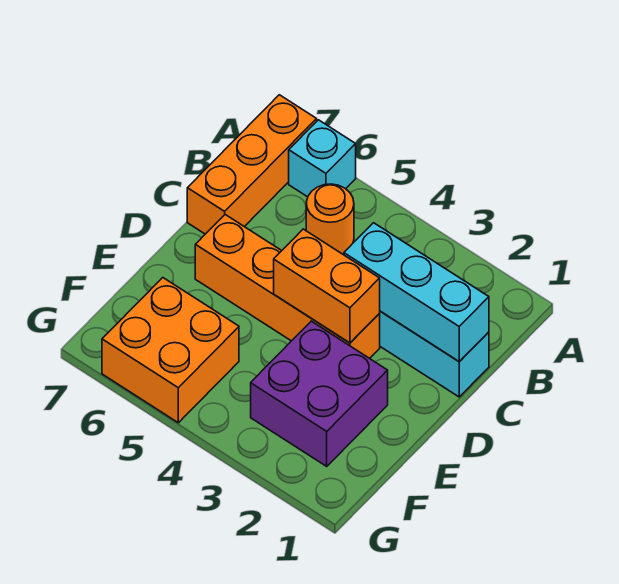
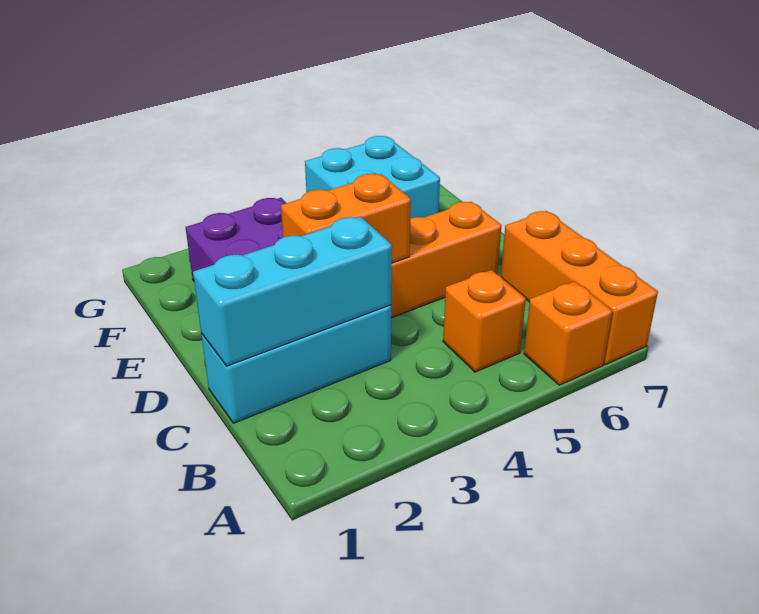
cyan 1x1 brick [289,120,356,197] -> orange 1x1 brick [524,281,612,385]
orange 1x1 round brick [306,184,354,254] -> orange 1x1 brick [443,270,526,372]
orange 2x2 brick [102,278,239,423] -> cyan 2x2 brick [305,136,440,218]

